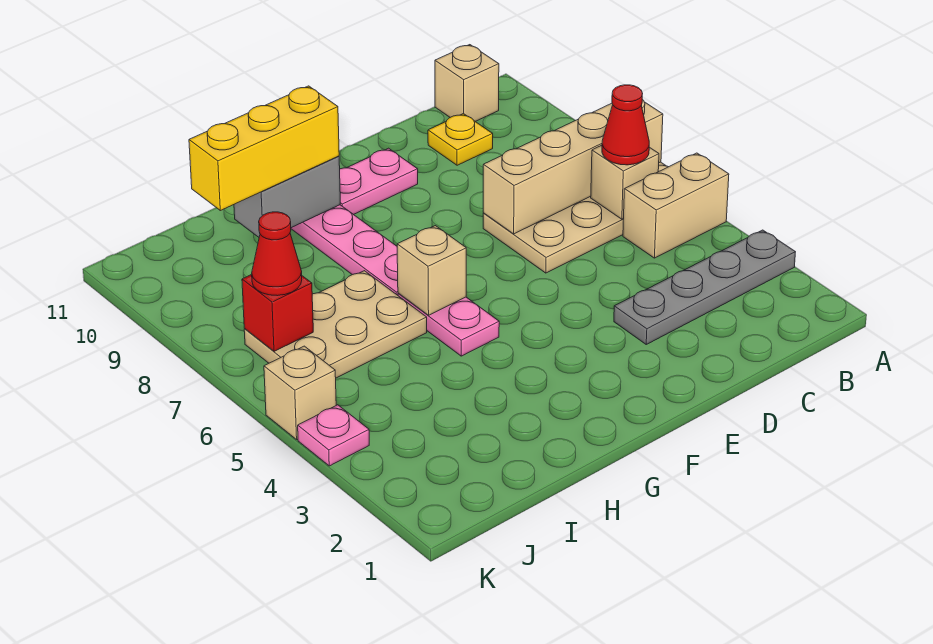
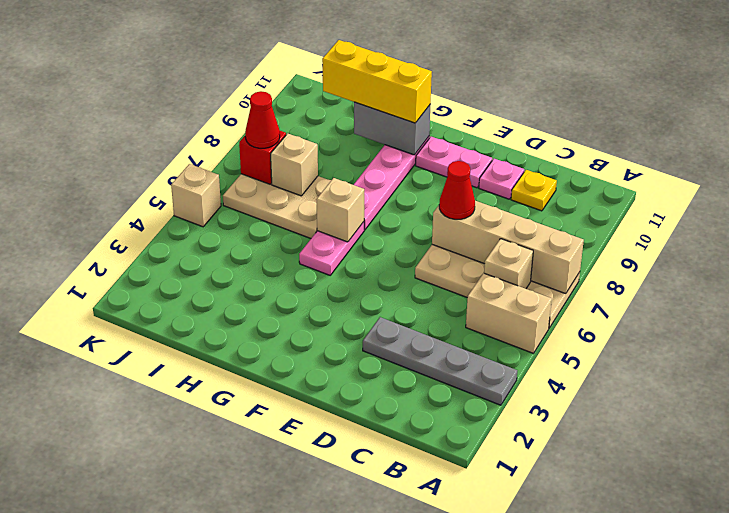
red 1x1 cone [602,85,649,165] -> red 1x1 cone moved to [439,161,475,219]
tan 1x1 brick [435,45,499,121] -> tan 1x1 brick moved to [271,133,318,196]
pink 1x1 plate [298,405,369,466] -> pink 1x1 plate moved to [479,159,524,199]

